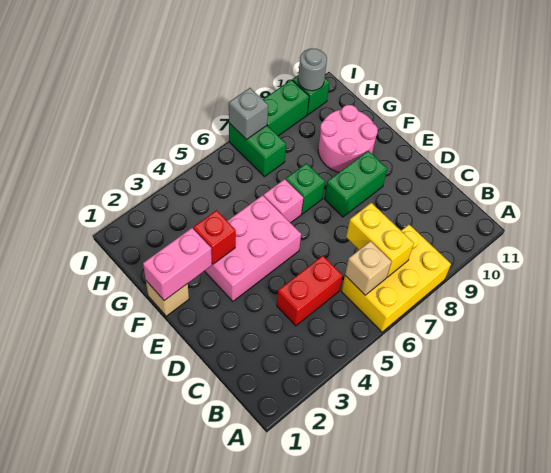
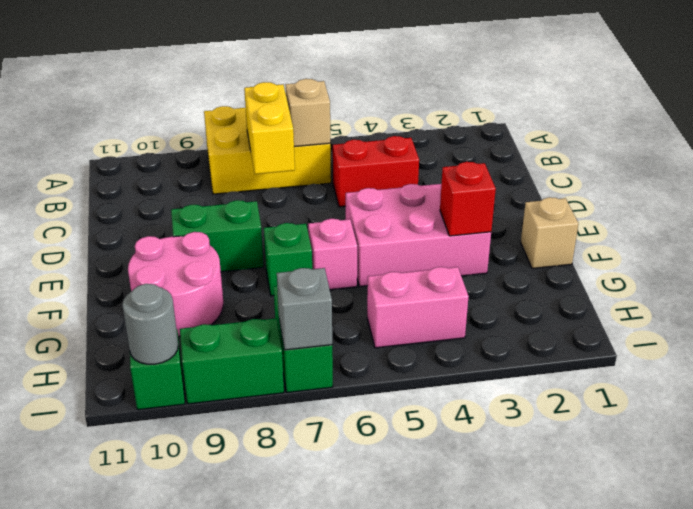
pink 1x2 brick [143,228,212,301] -> pink 1x2 brick moved to [367,267,469,348]

